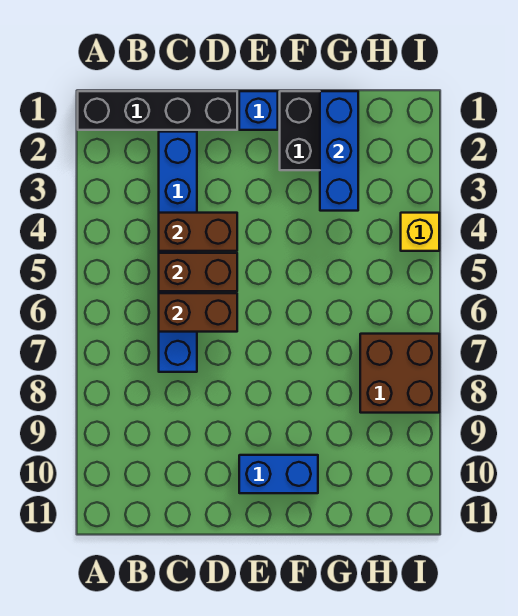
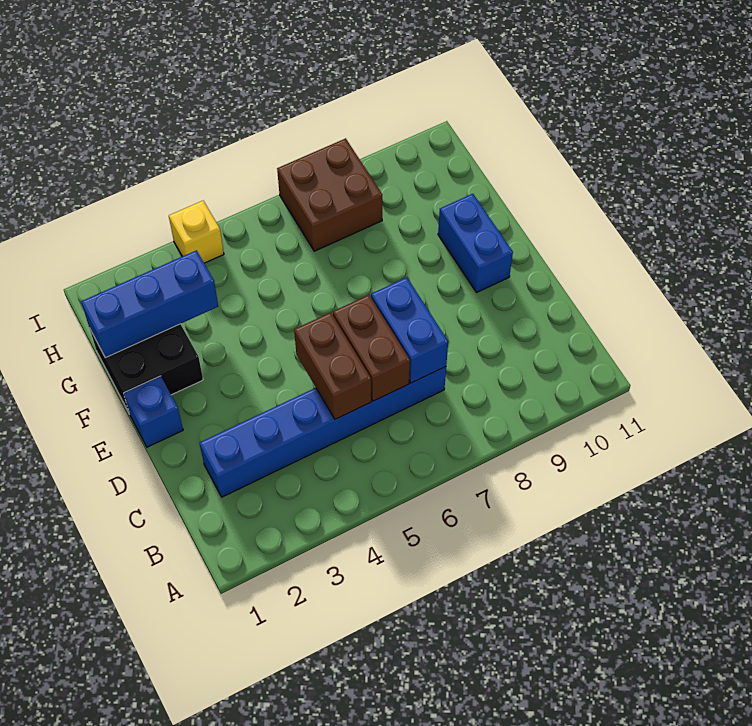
black 1x4 brick [78,91,237,130] -> none
brown 1x2 brick [159,213,237,251] -> none
none -> blue 1x2 brick [371,277,448,383]

